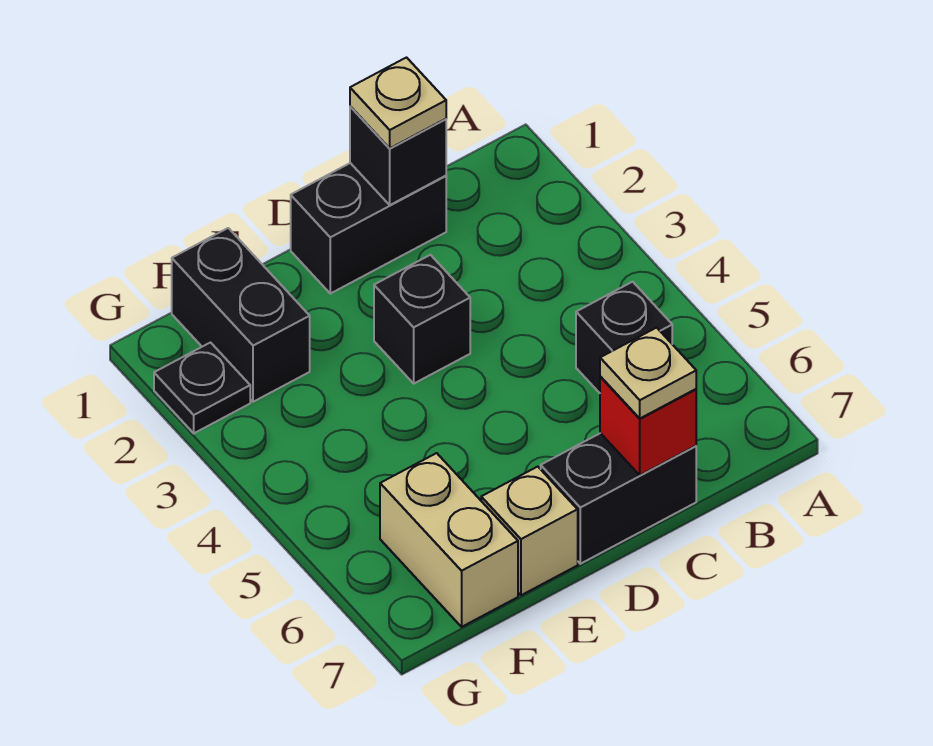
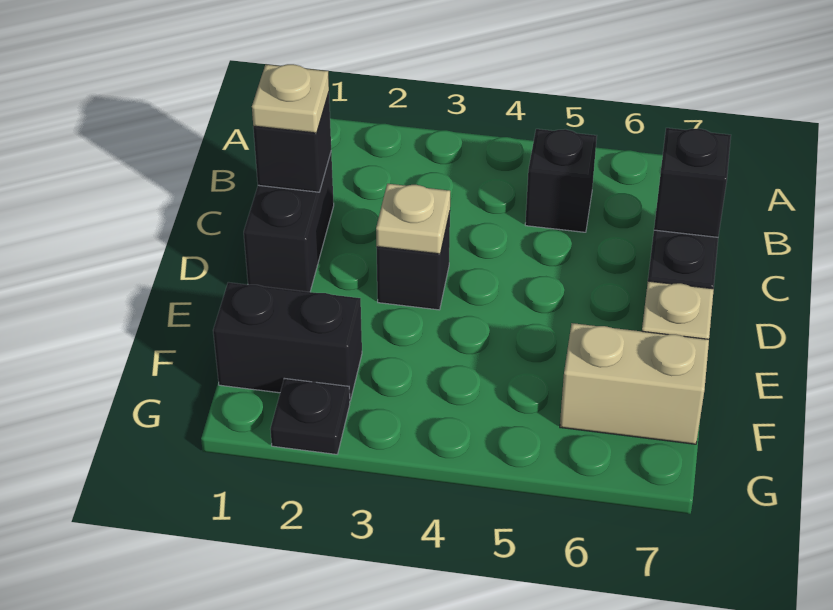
red 1x1 brick [600,376,696,475] -> black 1x1 brick [654,128,731,237]
tan 1x1 plate [600,328,696,418] -> tan 1x1 plate moved to [376,184,450,254]

